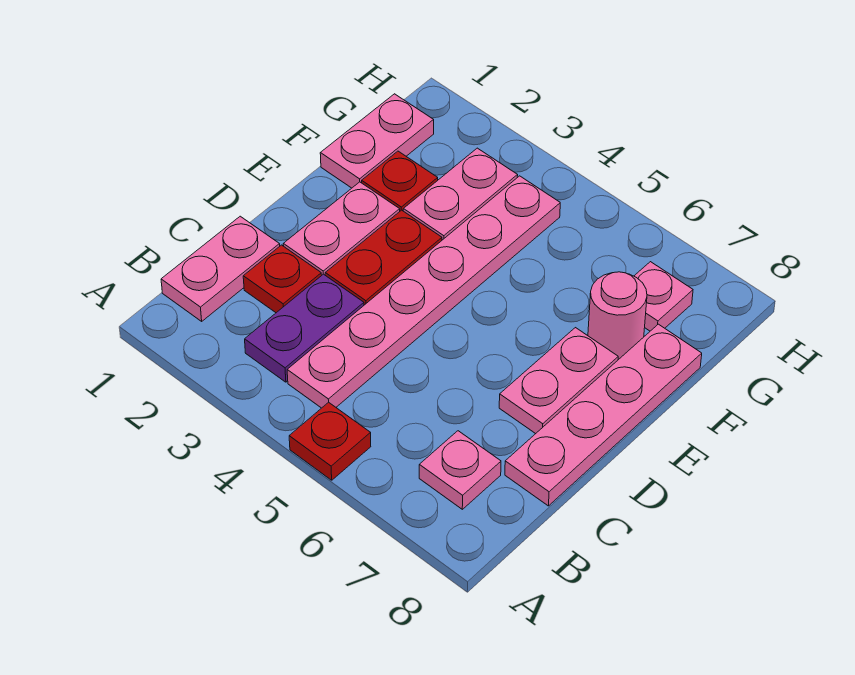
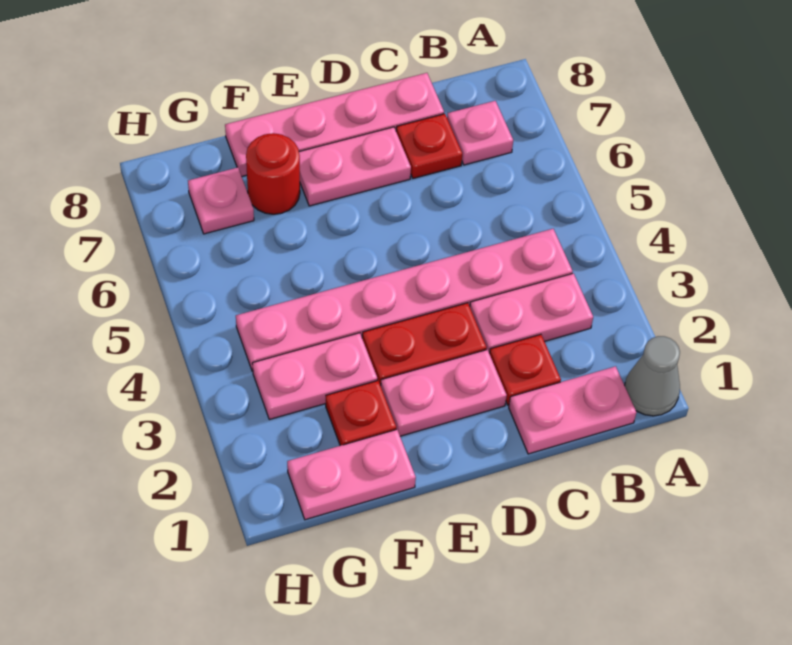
none -> grey 1x1 cone [625,336,680,416]
red 1x1 plate [289,402,371,480] -> red 1x1 plate moved to [396,114,462,178]
purple 1x2 plate [245,274,364,382] -> pink 1x2 plate [470,273,593,353]
pink 1x1 round brick [588,272,647,360] -> red 1x1 round brick [246,133,300,214]

